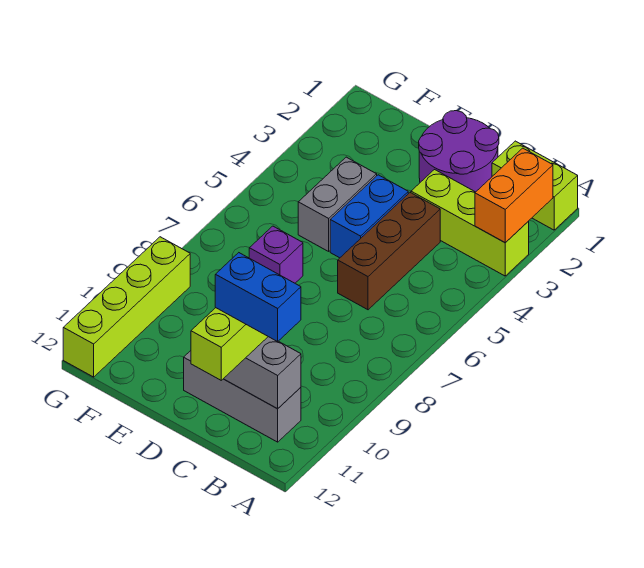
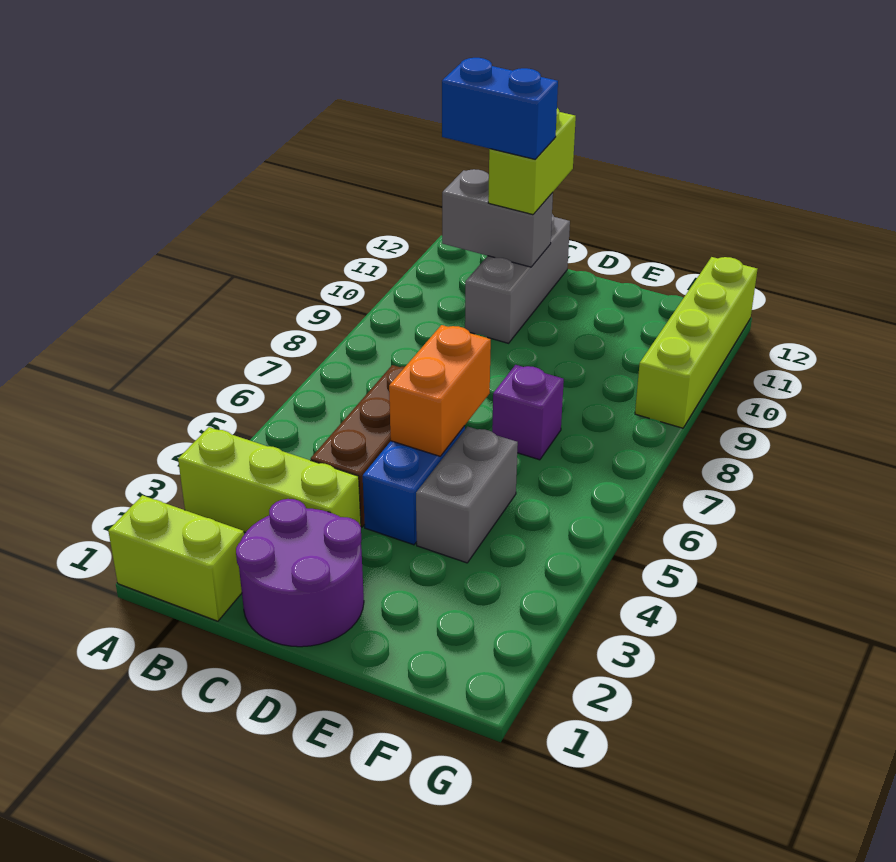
orange 1x2 brick [475,148,553,243] -> orange 1x2 brick moved to [389,325,491,456]
grey 1x3 brick [184,351,301,442] -> grey 1x3 brick turned to [465,214,570,343]

